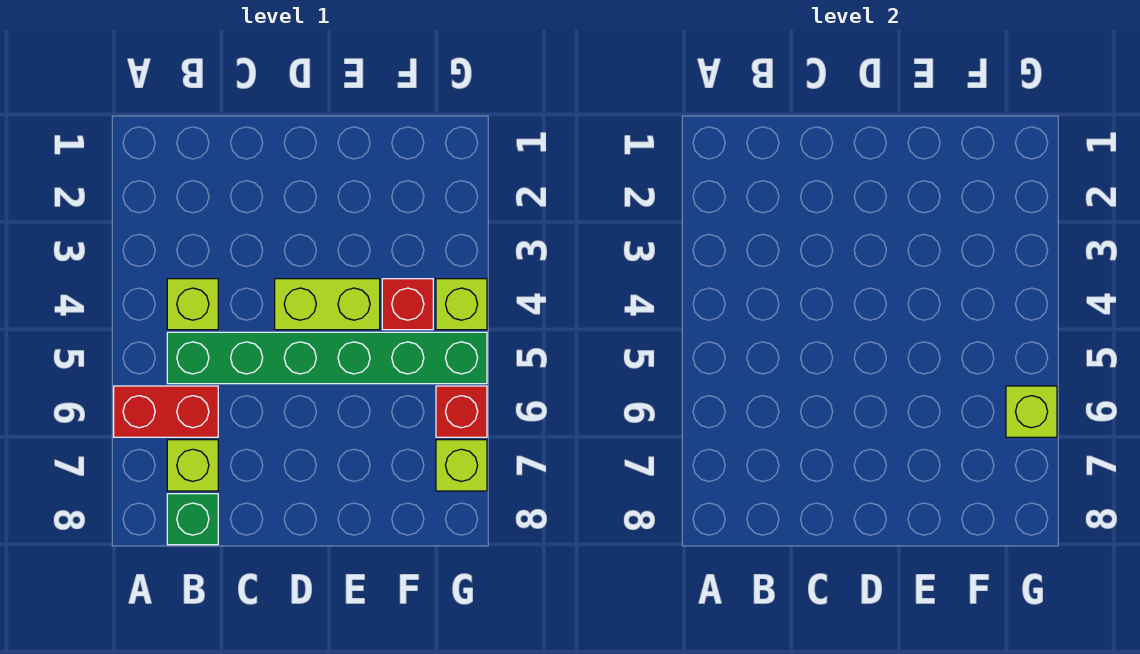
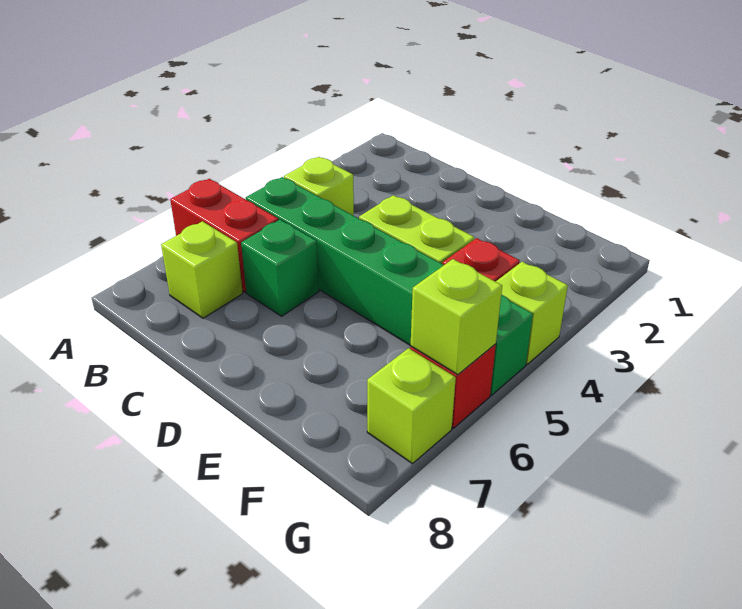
green 1x1 brick [167,494,218,545] -> green 1x1 brick moved to [241,220,319,316]

